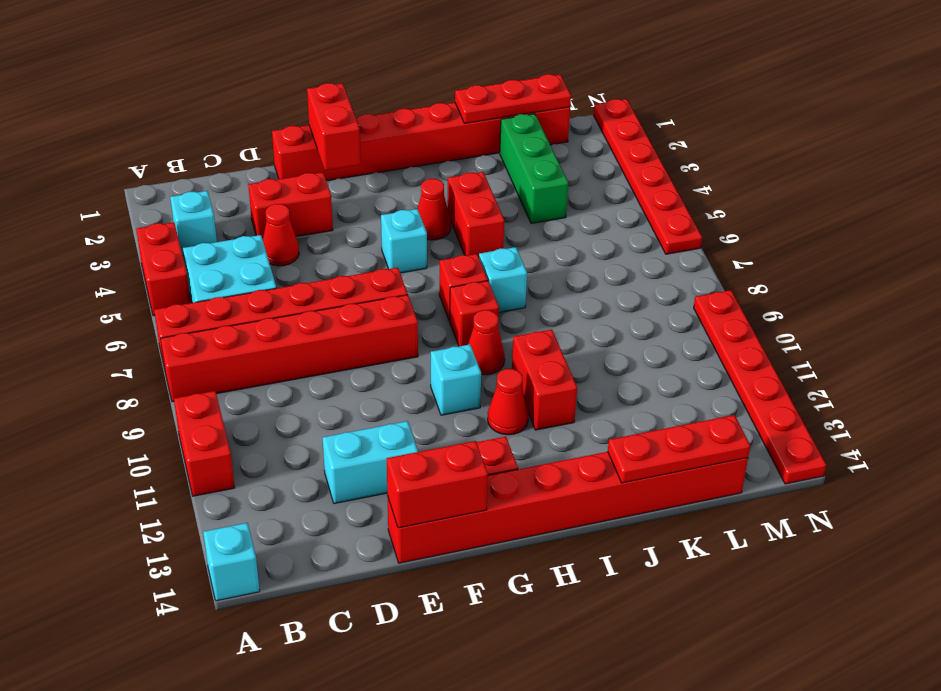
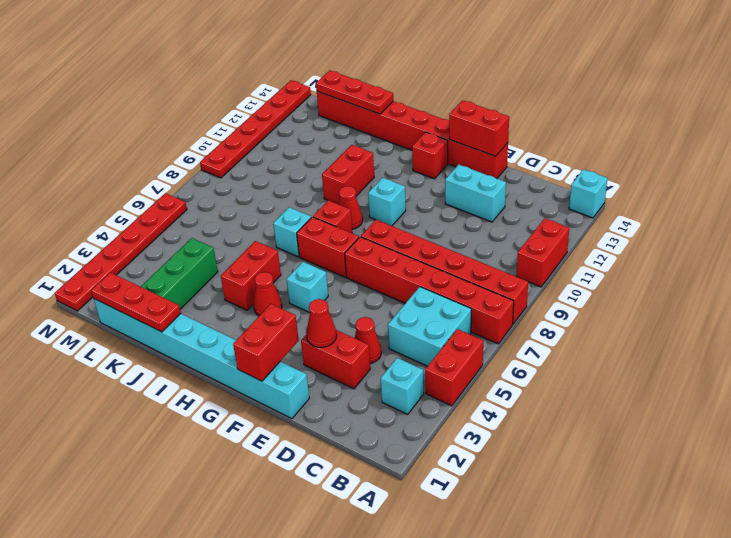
red 1x8 brick [272,103,570,181] -> cyan 1x8 brick [94,299,309,419]
red 1x1 brick [439,254,488,321] -> red 1x2 brick [297,217,359,277]
red 1x1 cone [488,369,529,435] -> red 1x1 cone moved to [306,299,337,348]

